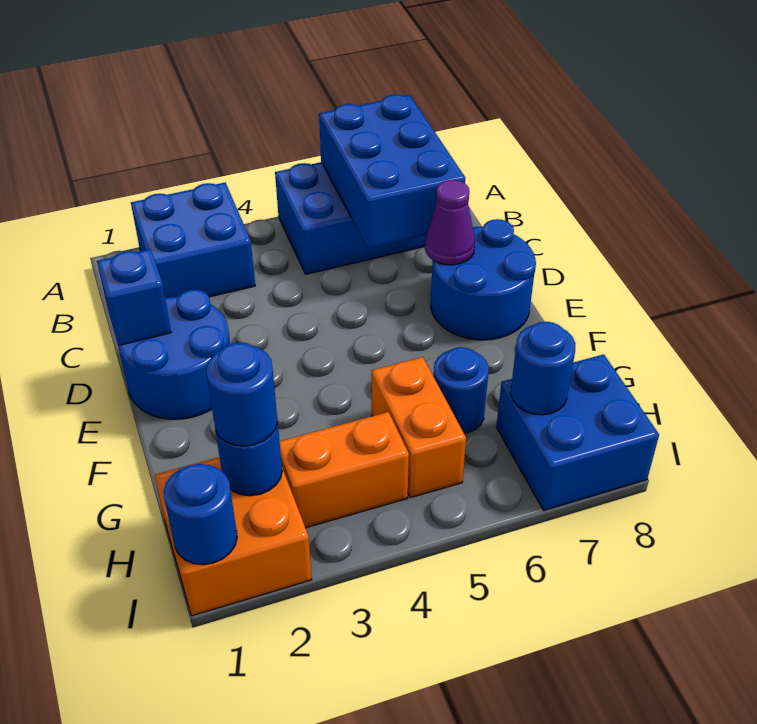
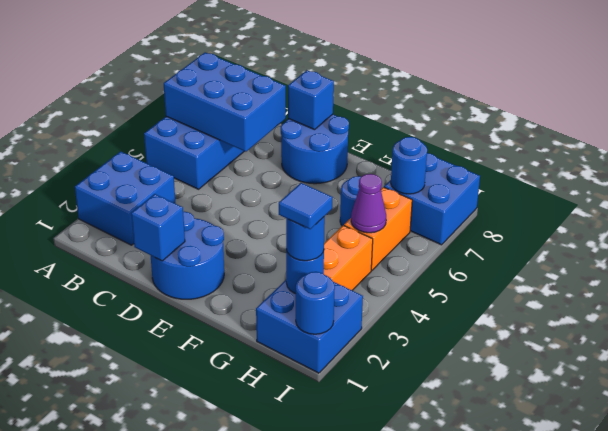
purple 1x1 cone [425,180,475,265] -> purple 1x1 cone moved to [351,174,386,233]
none -> blue 1x1 brick [288,70,334,130]
orange 1x2 brick [371,357,466,498] -> orange 1x2 brick turned to [344,187,412,270]
orange 2x2 brick [155,457,312,616] -> blue 2x2 brick [256,280,363,373]
none -> blue 1x1 tile [279,183,333,229]

